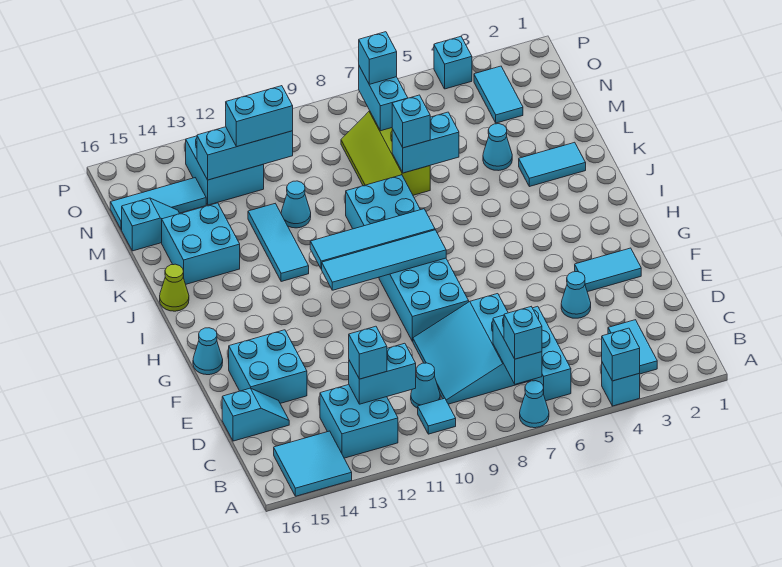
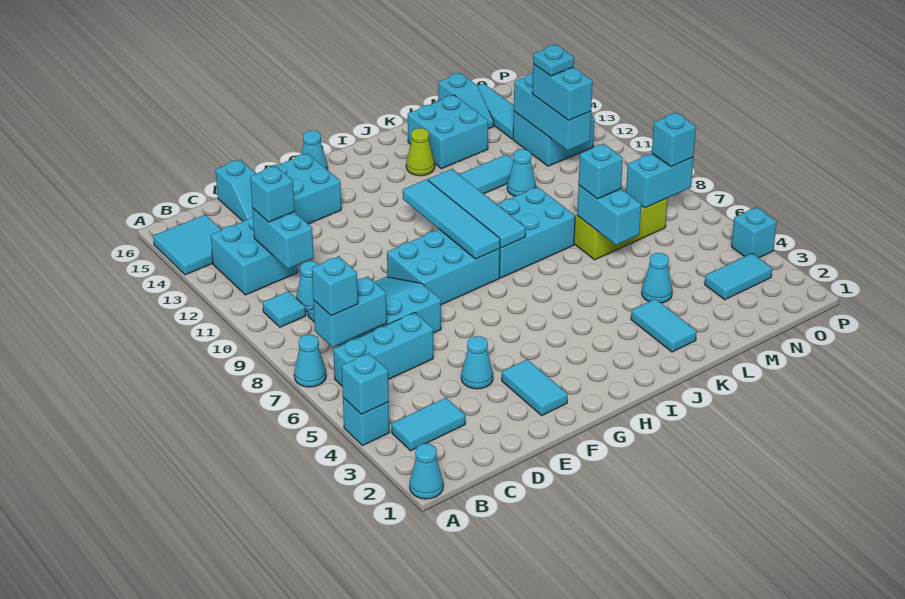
none -> cyan 1x1 cone [410,444,443,499]
lime 1x1 cone [160,264,189,311] -> lime 1x1 cone moved to [406,128,435,176]
none -> cyan 1x1 plate [533,45,574,76]

